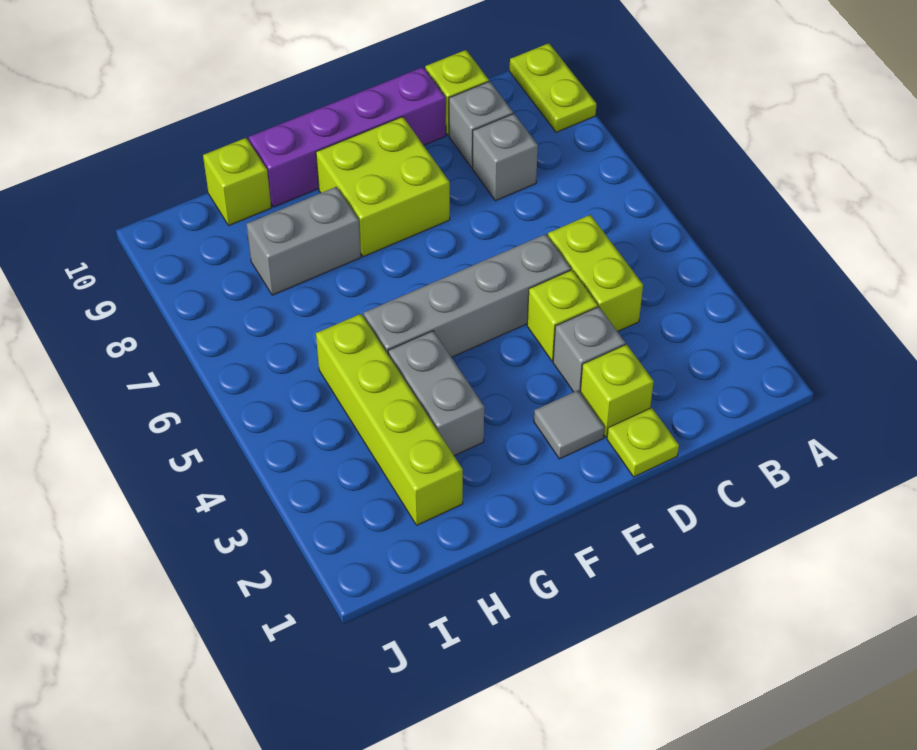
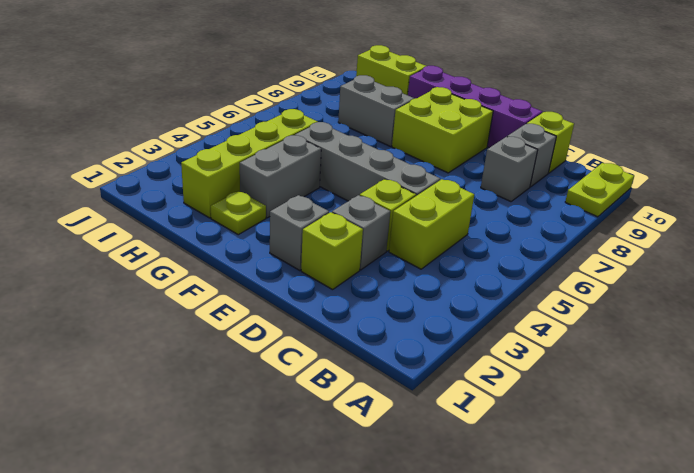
lime 1x1 plate [607,408,679,477] -> lime 1x1 plate moved to [211,191,266,235]
grey 1x1 tile [534,390,605,459] -> grey 1x1 brick [270,195,329,270]
lime 1x1 brick [203,138,271,225] -> lime 1x2 brick [356,45,426,95]

